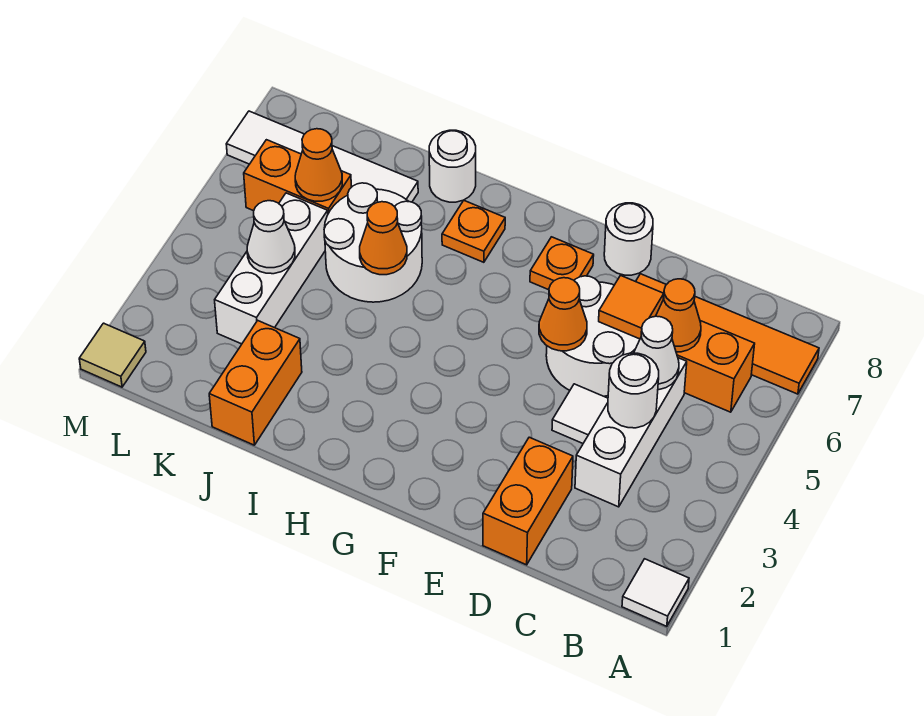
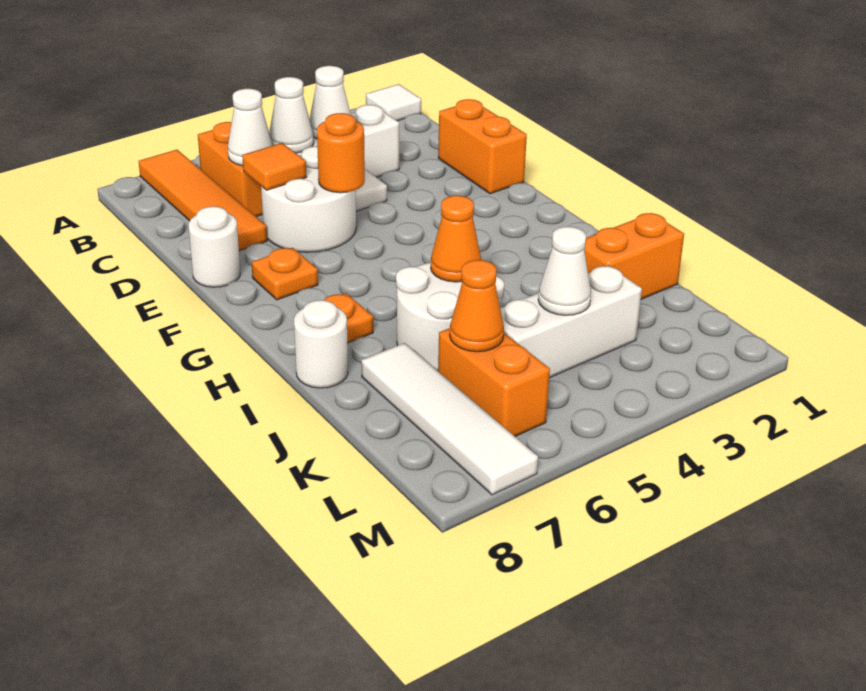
white 1x1 round brick [608,353,659,428] -> white 1x1 cone [310,66,351,139]
orange 1x1 cone [656,279,701,352] -> white 1x1 cone [228,89,273,166]
orange 1x2 brick [483,437,573,565] -> orange 1x2 brick turned to [438,99,527,194]
orange 1x1 cone [539,278,587,351] -> orange 1x1 round brick [317,113,365,193]
tan 1x1 tile [79,323,146,387] -> none

